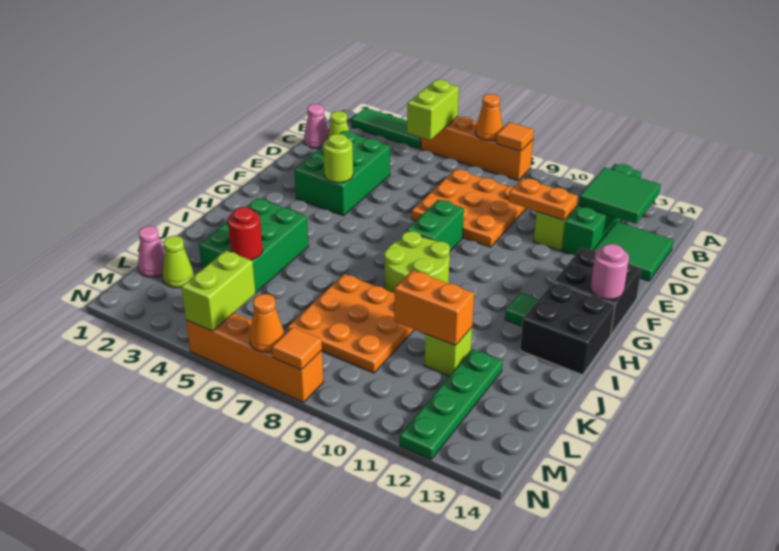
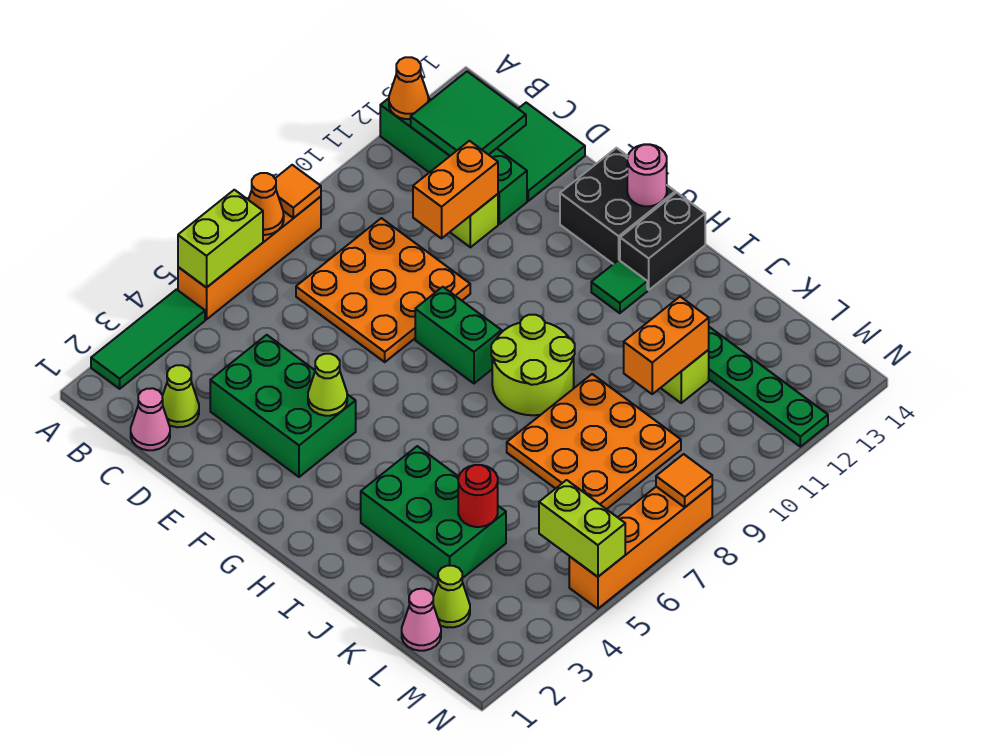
lime 1x2 brick [407,80,459,140] -> lime 1x2 brick turned to [178,190,263,288]
orange 1x2 plate [508,178,578,220] -> orange 1x2 brick [413,141,498,238]
lime 1x1 round brick [323,134,353,183] -> lime 1x1 cone [308,354,347,416]
black 2x2 brick [520,282,615,375] -> black 1x2 brick [620,192,705,290]
orange 1x1 cone [250,294,284,352] -> orange 1x1 cone moved to [389,57,428,119]

